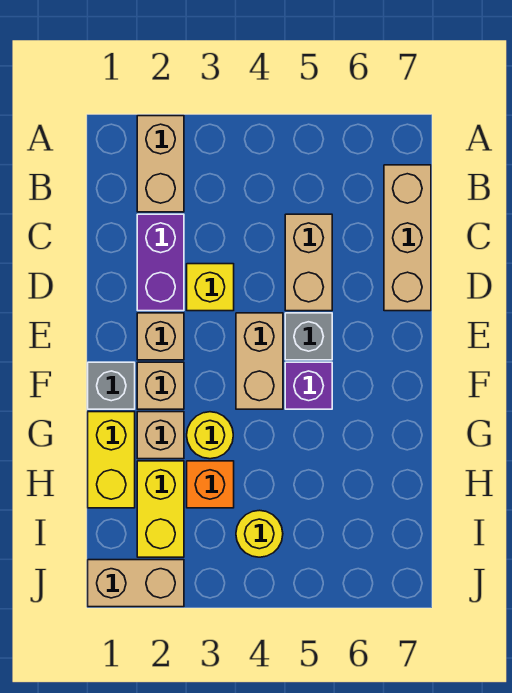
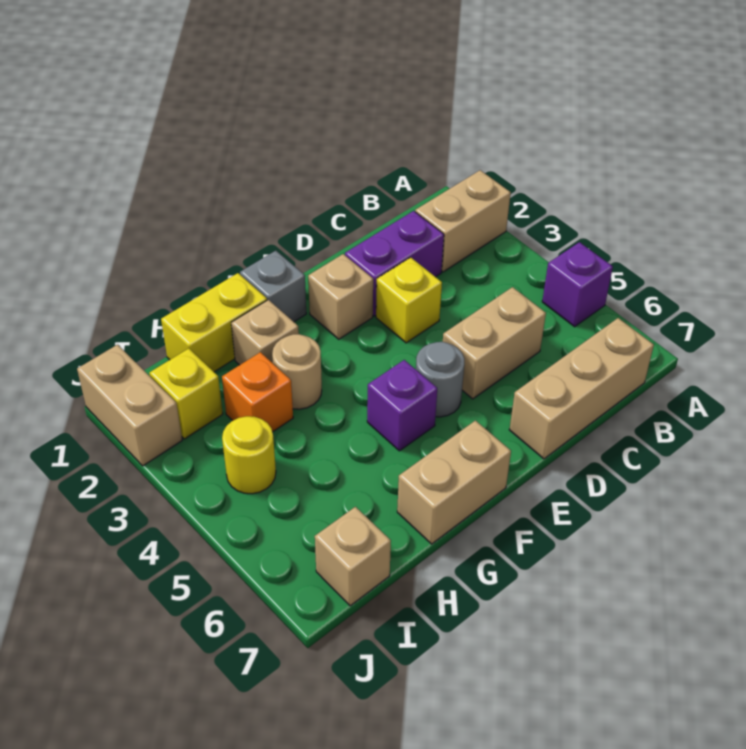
none -> purple 1x1 brick [542,242,613,327]
tan 1x2 brick [236,313,283,409] -> tan 1x2 brick moved to [397,421,511,544]
grey 1x1 brick [285,313,332,360] -> grey 1x1 round brick [416,342,464,417]
tan 1x1 brick [137,362,184,409] -> tan 1x1 brick moved to [315,507,391,606]
yellow 1x1 round brick [187,412,233,459] -> tan 1x1 round brick [272,334,322,409]
yellow 1x2 brick [137,461,184,557] -> yellow 1x1 brick [149,348,223,439]

